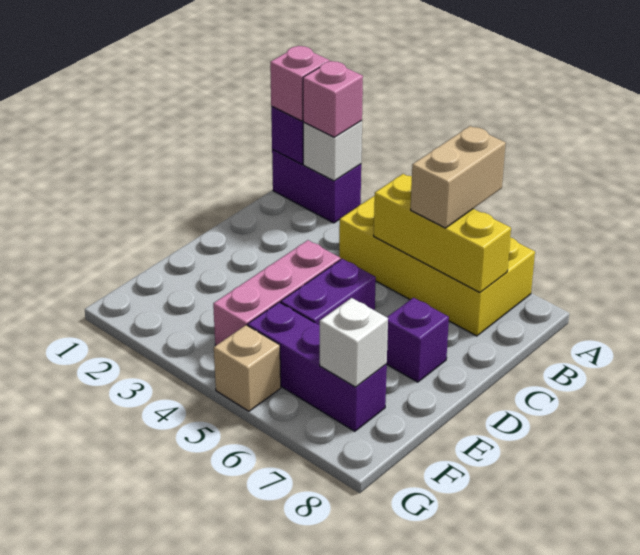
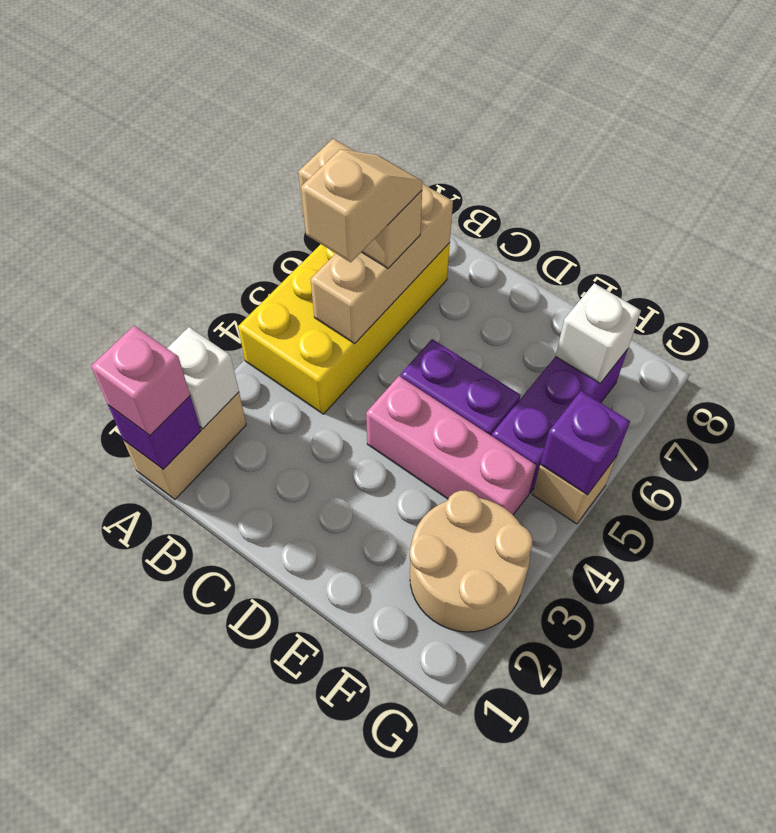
purple 1x2 brick [272,150,361,223] -> tan 1x2 brick [124,392,246,499]
pink 1x1 brick [303,61,363,137] -> none
yellow 1x3 brick [374,174,511,292] -> tan 1x3 brick [310,184,453,344]
none -> tan 1x2 slope [301,149,423,262]
purple 1x1 brick [387,298,449,382] -> purple 1x1 brick moved to [541,391,630,495]
none -> tan 2x2 round brick [410,490,533,632]

